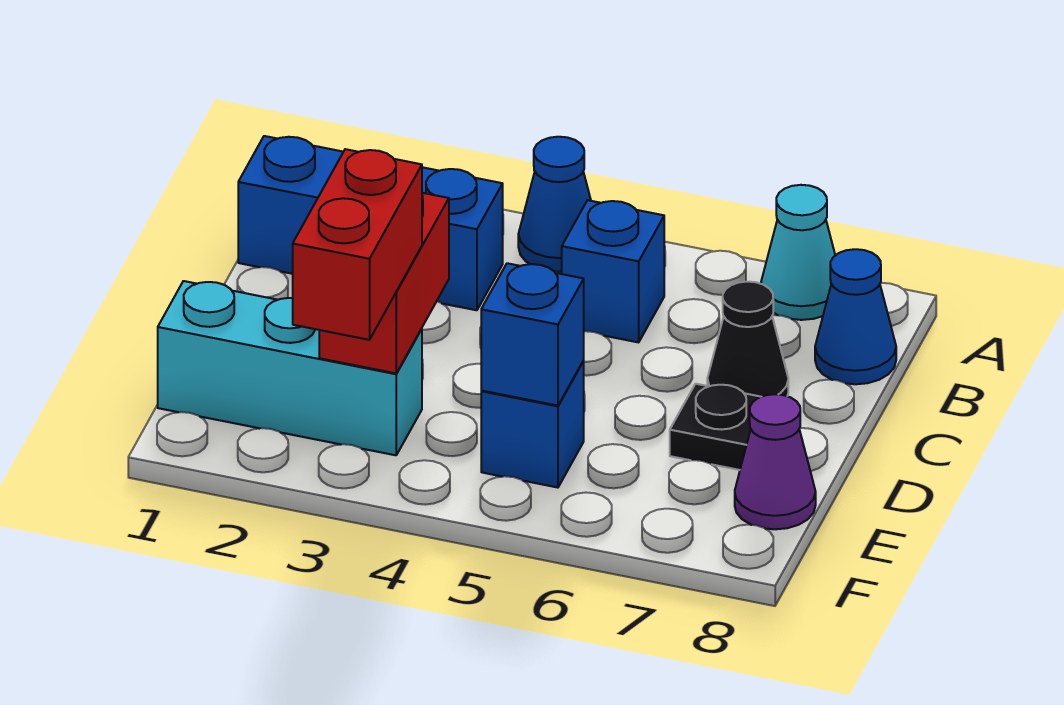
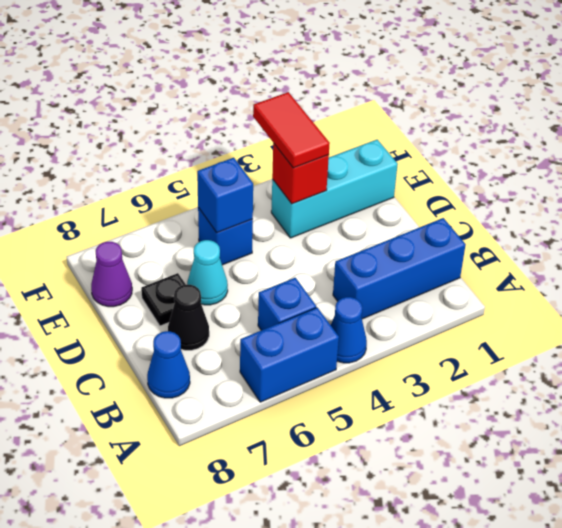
none -> blue 1x2 brick [240,308,339,402]
cyan 1x1 cone [761,185,835,320] -> cyan 1x1 cone moved to [187,240,228,305]
red 1x2 brick [319,193,449,373] -> red 1x1 brick [272,143,329,204]
red 1x2 brick [293,149,422,340] -> red 1x2 tile [253,92,330,168]

